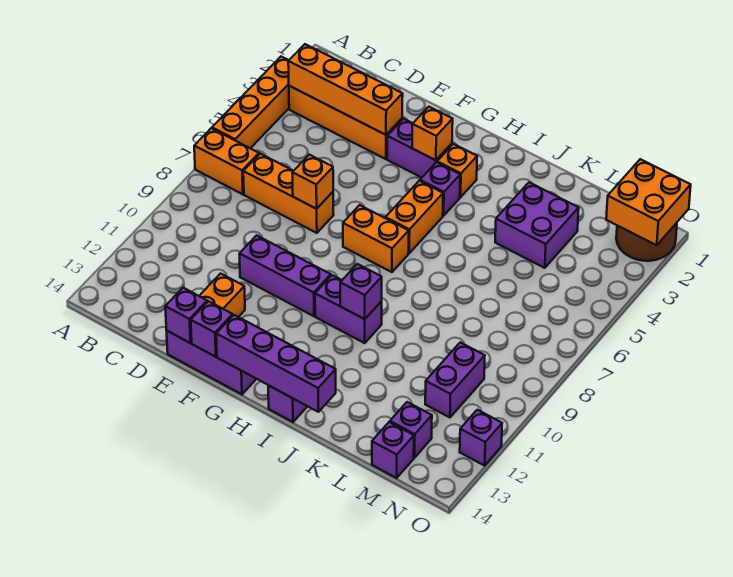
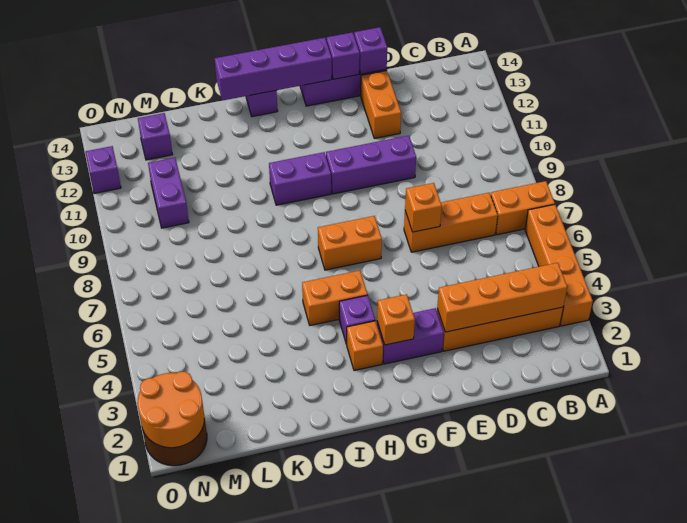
orange 1x2 brick [386,181,443,253] -> orange 1x2 brick turned to [302,270,368,325]
purple 1x1 brick [340,264,382,319] -> none
purple 2x2 brick [495,182,579,268] -> none
purple 1x1 brick [372,422,414,478] -> none
orange 2x2 brick [606,159,691,245] -> orange 2x2 round brick [137,372,205,448]

